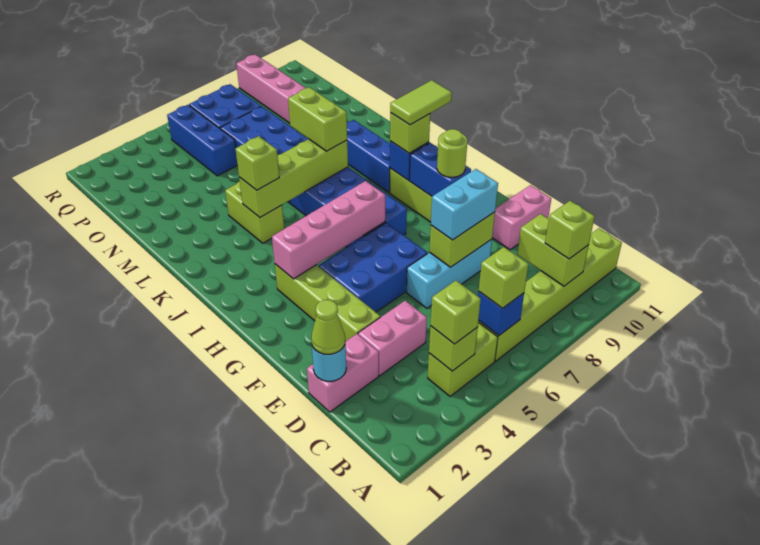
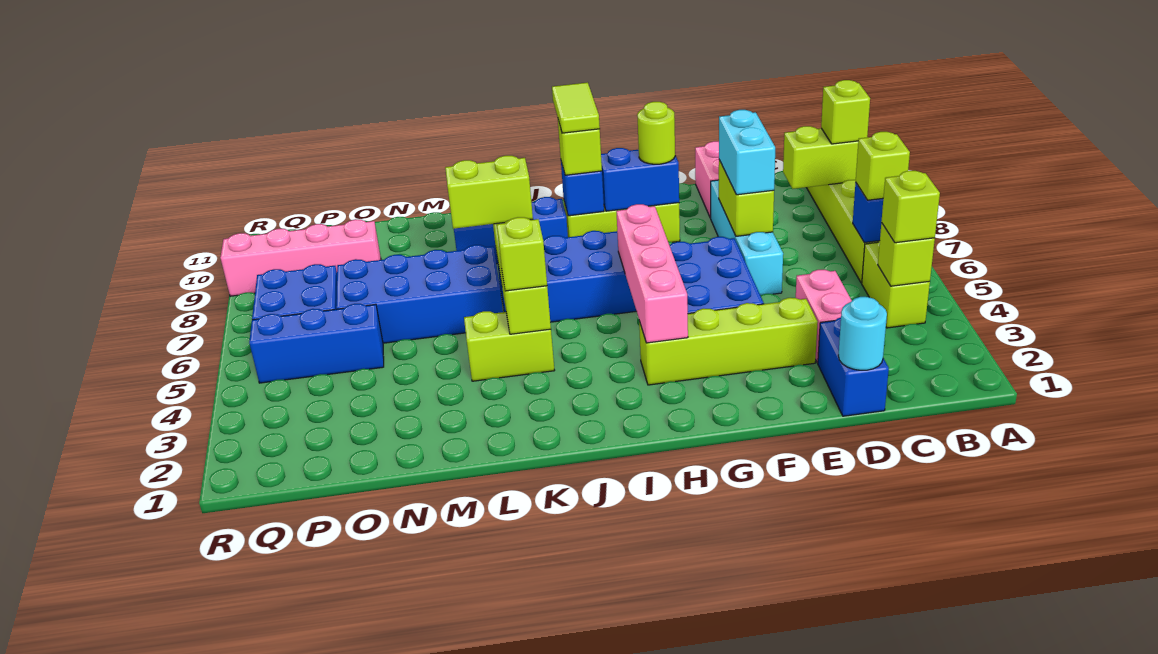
pink 1x2 brick [307,334,379,412] -> blue 1x2 brick [818,317,889,416]
lime 1x1 cone [311,300,345,354] -> none
cyan 1x3 brick [406,239,492,308] -> cyan 1x4 brick [711,180,783,295]

